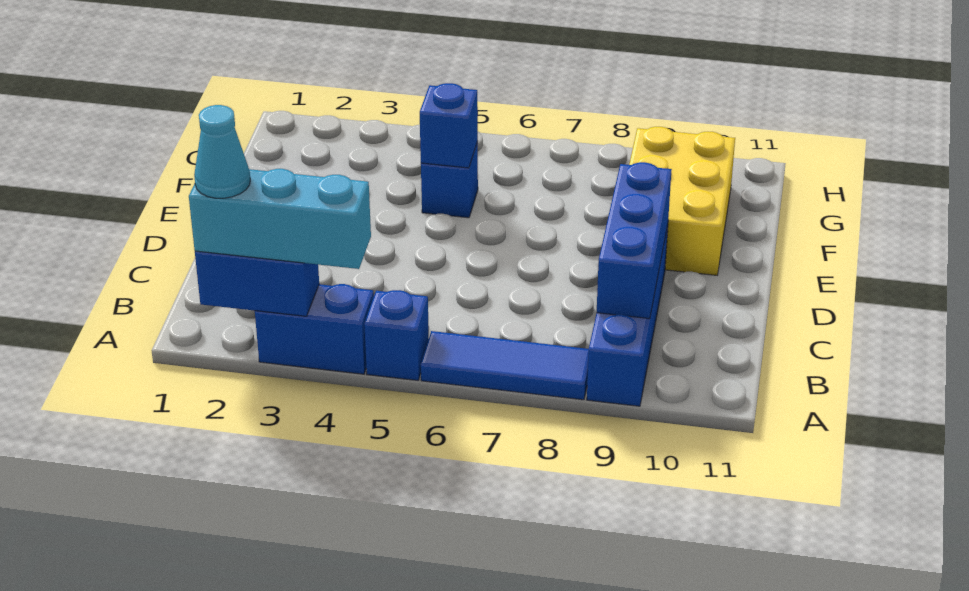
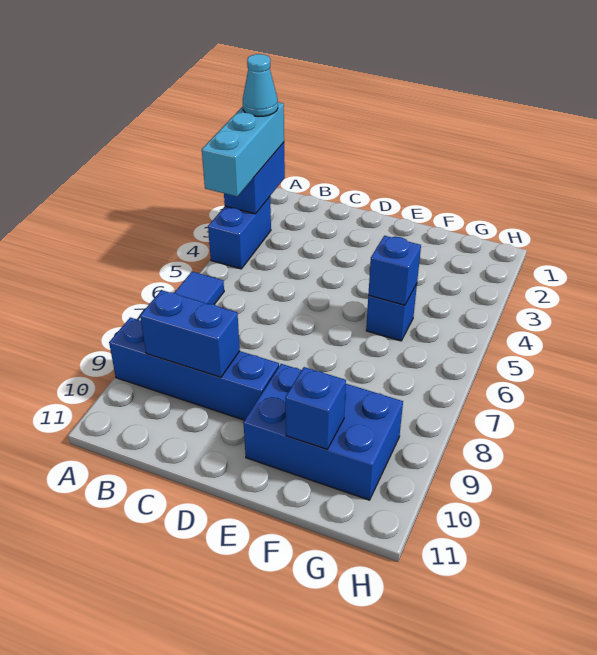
blue 1x1 brick [364,290,429,380] -> blue 1x1 brick moved to [285,367,346,449]
blue 1x3 brick [597,162,672,319] -> blue 1x2 brick [140,290,240,377]
yellow 2x3 brick [629,127,735,275] -> blue 2x3 brick [243,364,403,500]

